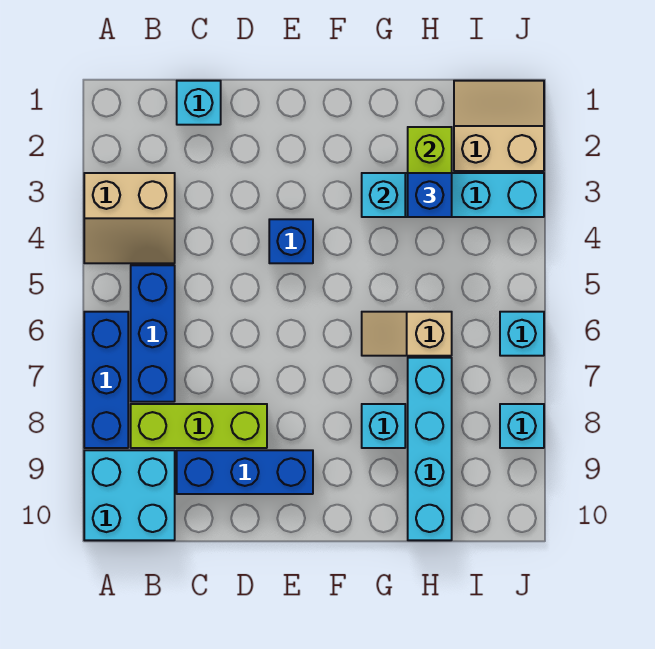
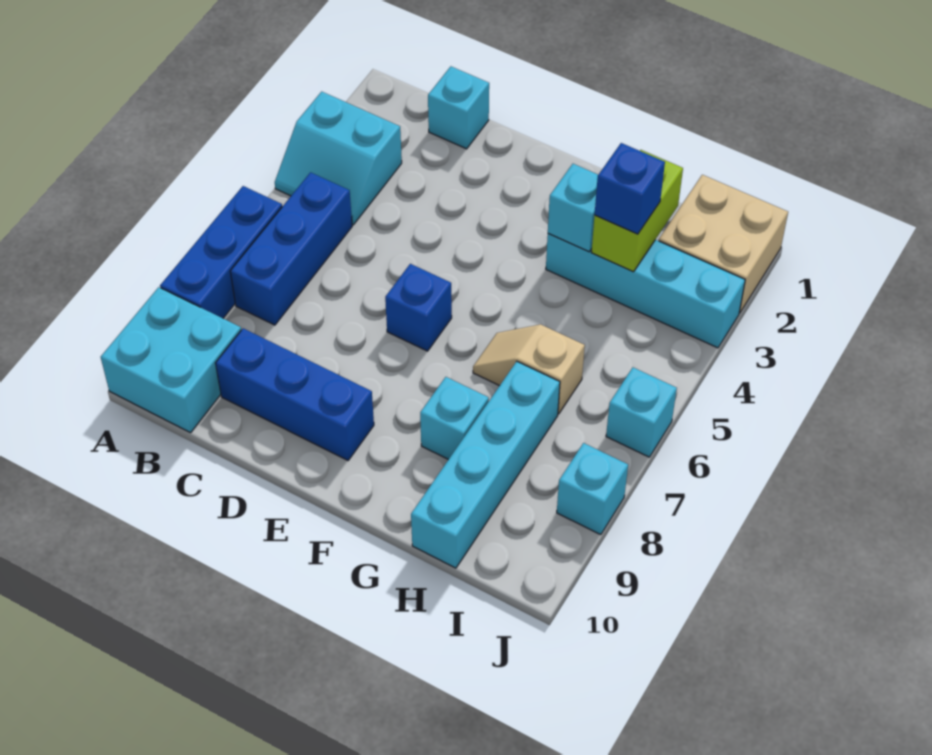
tan 2x2 slope [84,173,175,263] -> cyan 2x2 slope [275,92,402,225]
lime 1x3 brick [131,404,267,448] -> none
blue 1x1 brick [269,219,313,263] -> blue 1x1 brick moved to [385,264,452,351]
tan 2x2 slope [454,81,544,171] -> tan 2x2 brick [659,175,788,313]

